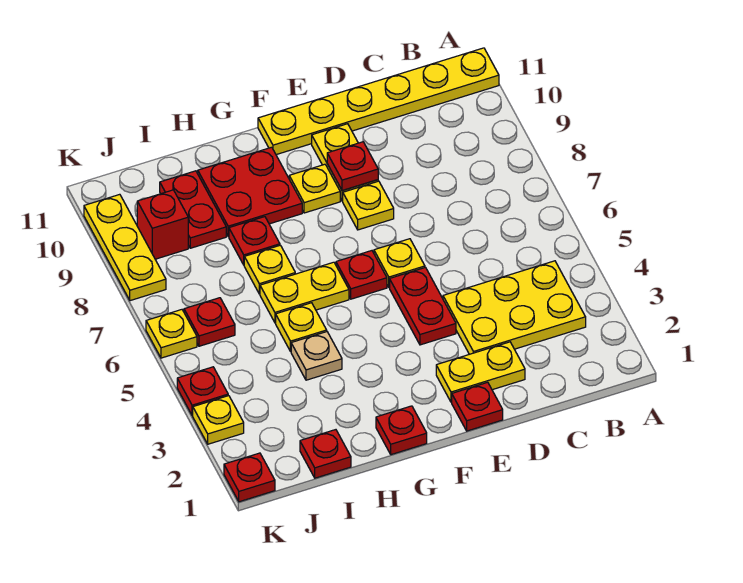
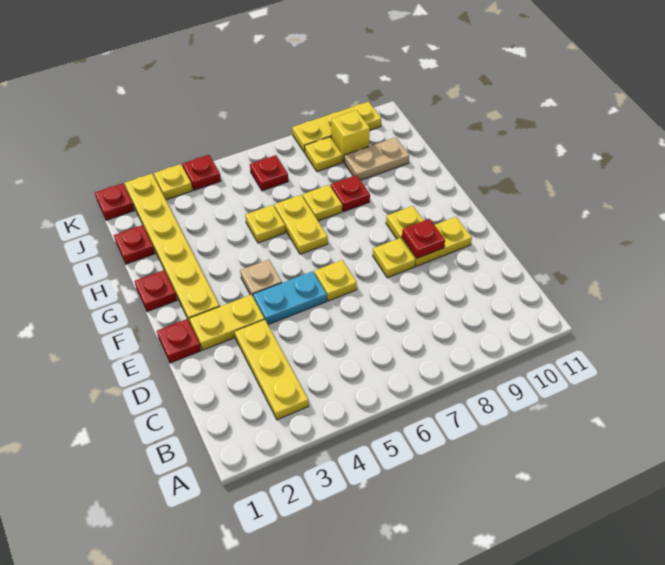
yellow 1x6 plate [258,48,499,155] -> yellow 1x6 plate moved to [125,174,220,322]
yellow 2x3 plate [443,261,586,354] -> yellow 1x3 plate [235,320,309,420]
yellow 1x2 plate [436,342,525,402] -> yellow 1x2 plate turned to [189,295,265,350]
red 1x2 plate [390,267,456,345] -> cyan 1x2 plate [253,271,327,325]
red 1x1 plate [336,251,387,299] -> none
red 2x2 plate [198,147,302,237] -> none
tan 1x1 plate [291,332,342,380] -> tan 1x1 plate moved to [240,259,282,296]
red 1x2 plate [160,171,226,248] -> tan 1x2 plate [344,137,409,180]
red 1x1 brick [137,190,188,259] -> yellow 1x1 brick [331,110,370,162]
yellow 1x1 plate [146,310,197,358] -> yellow 1x1 plate moved to [305,137,342,172]

